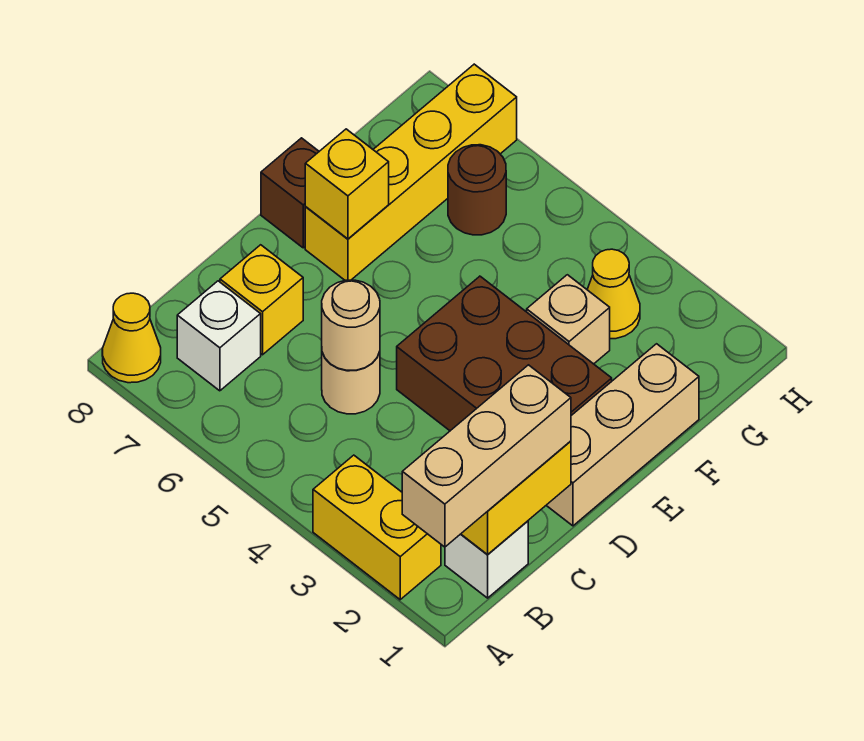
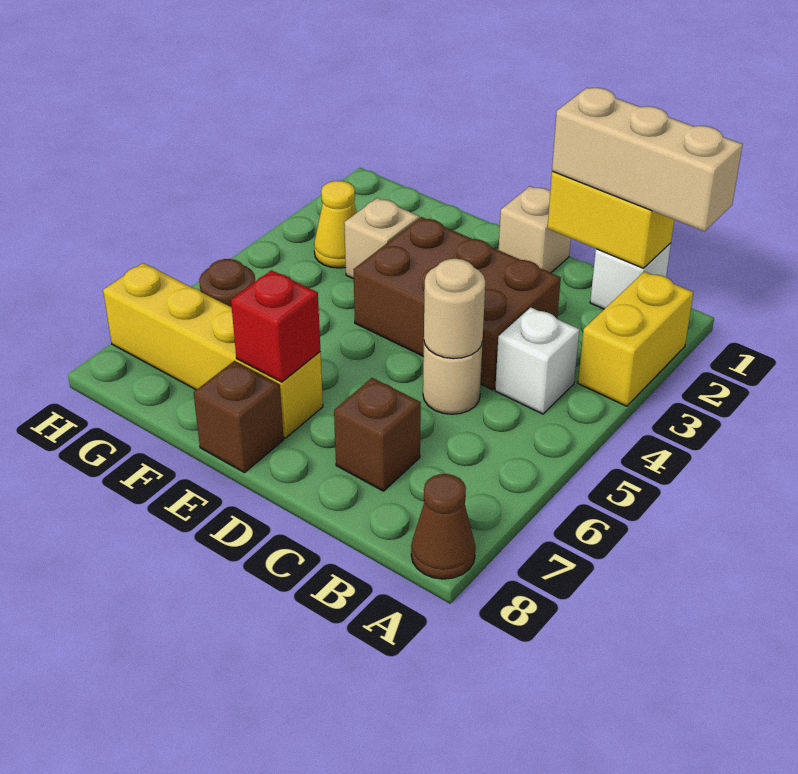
yellow 1x1 cone [102,293,161,383] -> brown 1x1 cone [411,474,475,579]
white 1x1 brick [177,281,261,391] -> white 1x1 brick moved to [495,307,579,414]
yellow 1x1 brick [220,245,303,355] -> brown 1x1 brick [334,378,421,491]
tan 1x3 brick [546,344,699,526] -> tan 1x1 brick [499,186,571,273]
brown 2x3 brick [397,276,612,431] -> brown 2x3 brick turned to [353,217,561,390]
yellow 1x1 brick [305,129,389,239] -> red 1x1 brick [231,270,320,382]

